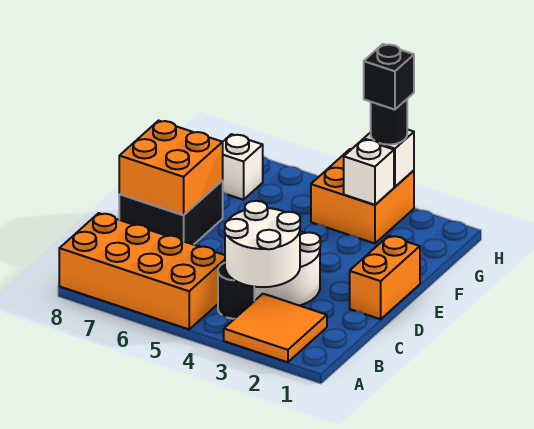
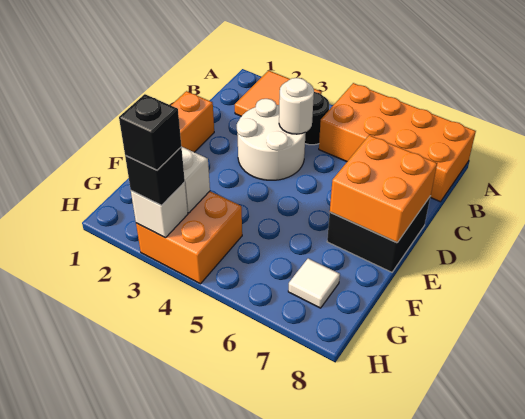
white 2x2 round brick [225,201,300,287] -> white 1x1 round brick [279,78,314,134]
white 1x1 brick [222,134,263,200] -> white 1x1 tile [288,258,340,308]
black 1x1 round brick [371,99,407,145] -> black 1x1 brick [125,147,185,205]

